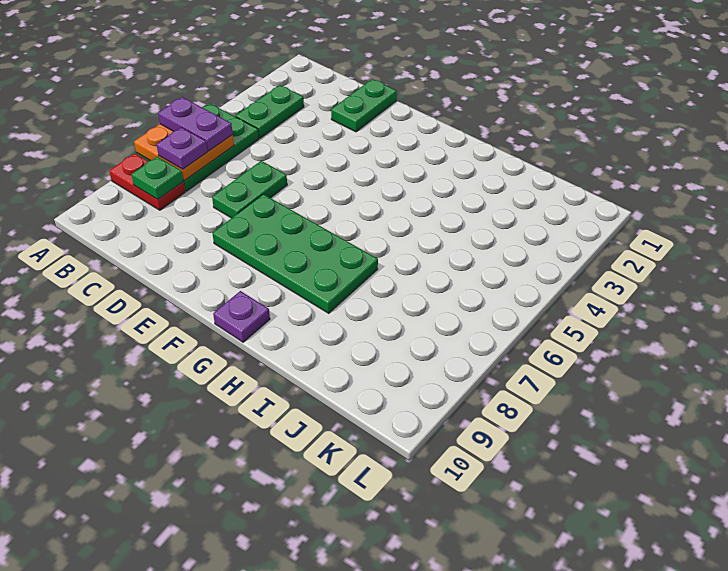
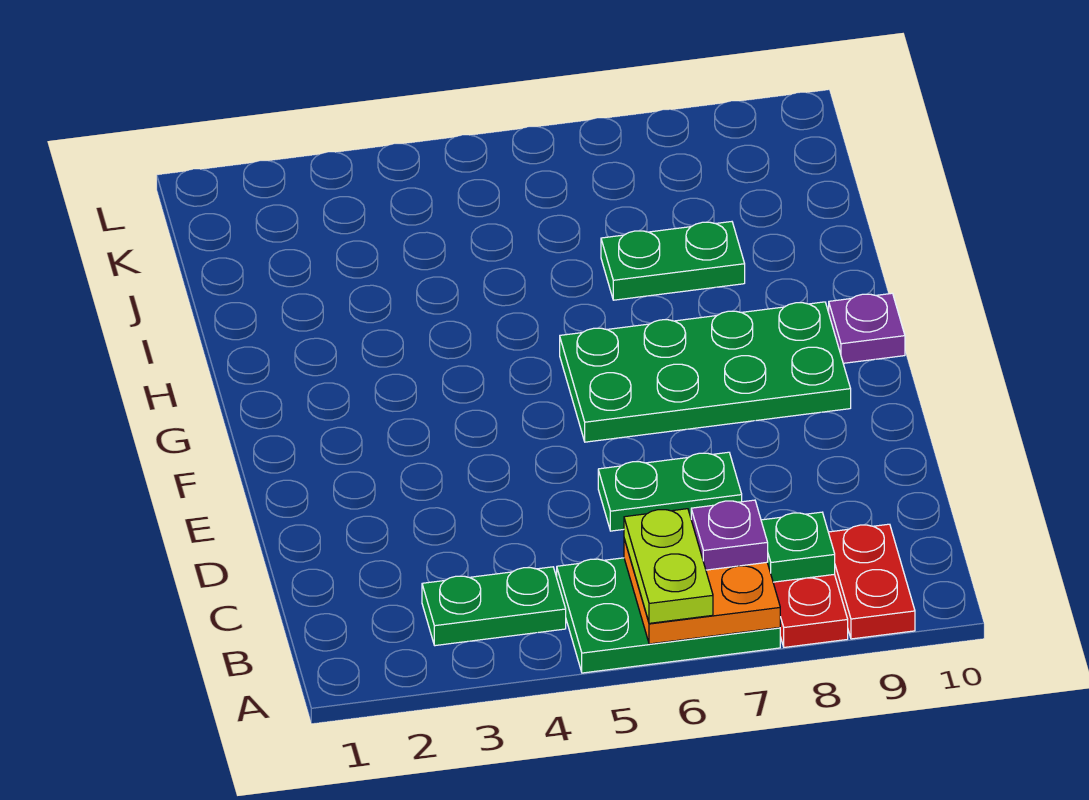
purple 1x2 plate [158,97,233,151] -> lime 1x2 plate [624,509,713,623]
none -> red 1x2 plate [828,524,915,639]
green 1x2 plate [331,79,397,132] -> green 1x2 plate moved to [601,222,745,300]
green 2x4 plate [212,194,378,313] -> green 2x4 plate turned to [560,302,851,442]

